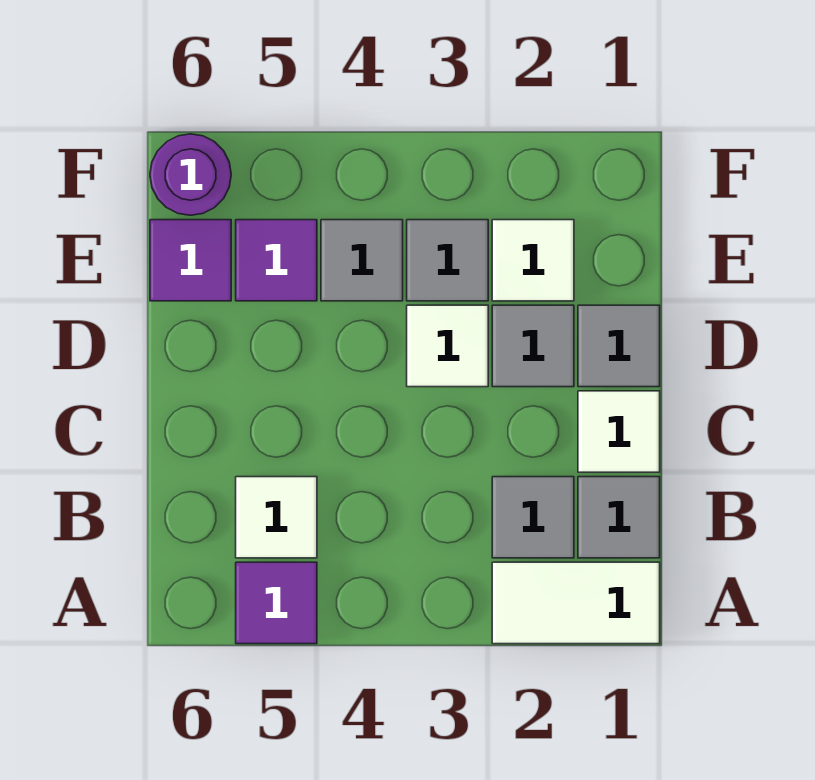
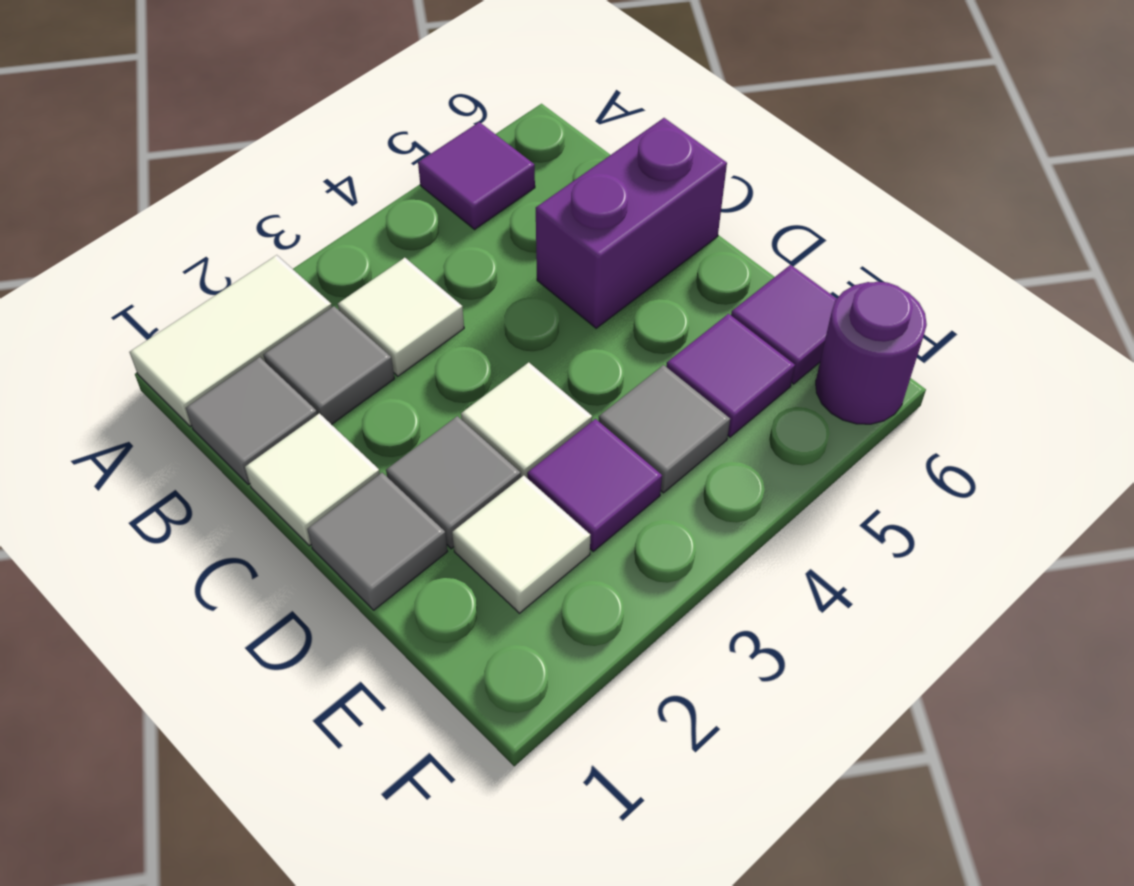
white 1x1 tile [236,477,317,558] -> white 1x1 tile moved to [338,258,464,376]
none -> purple 1x2 brick [536,118,727,328]
grey 1x1 tile [407,220,488,301] -> purple 1x1 tile [527,419,662,551]

